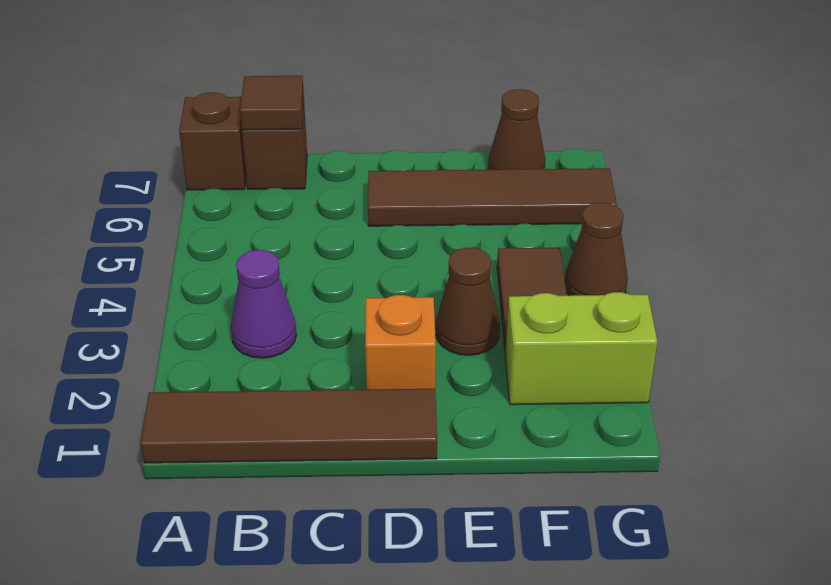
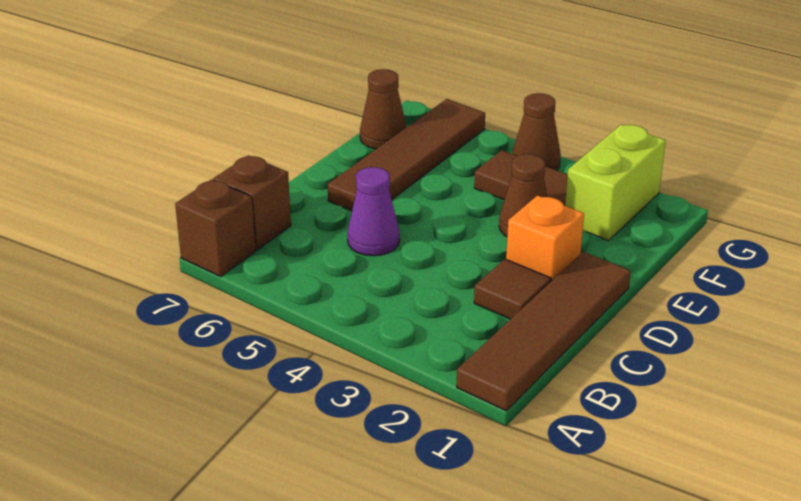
purple 1x1 cone [231,250,296,358] -> purple 1x1 cone moved to [347,167,400,256]
brown 1x1 tile [240,76,304,130] -> brown 1x1 tile moved to [474,259,551,319]

